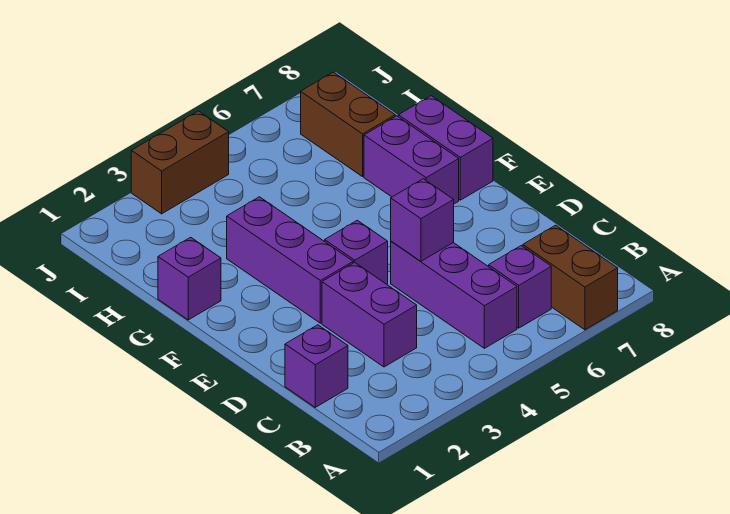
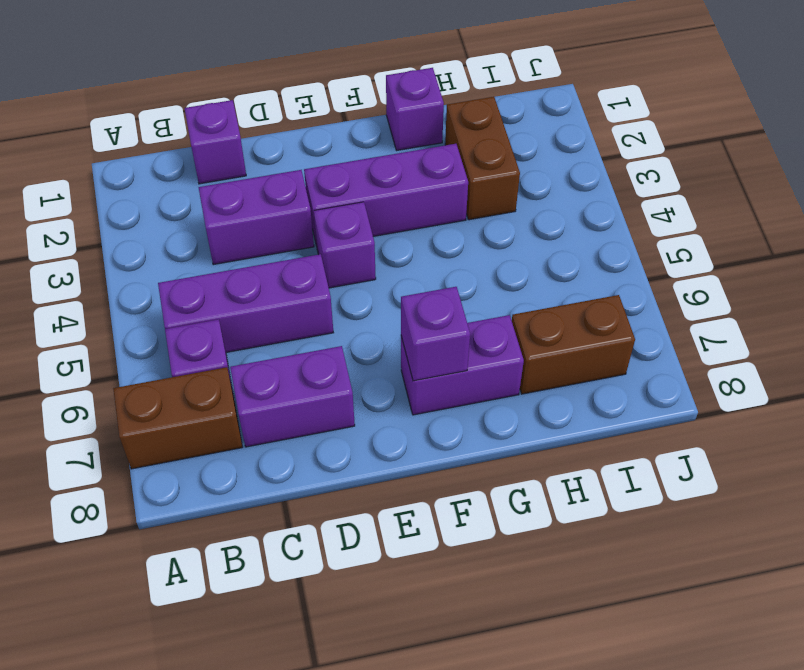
purple 1x1 brick [391,179,454,261] -> purple 1x1 brick moved to [401,287,470,381]
purple 1x2 brick [398,96,493,200] -> purple 1x2 brick moved to [230,346,355,447]
brown 1x2 brick [131,111,229,214] -> brown 1x2 brick moved to [445,97,520,220]

